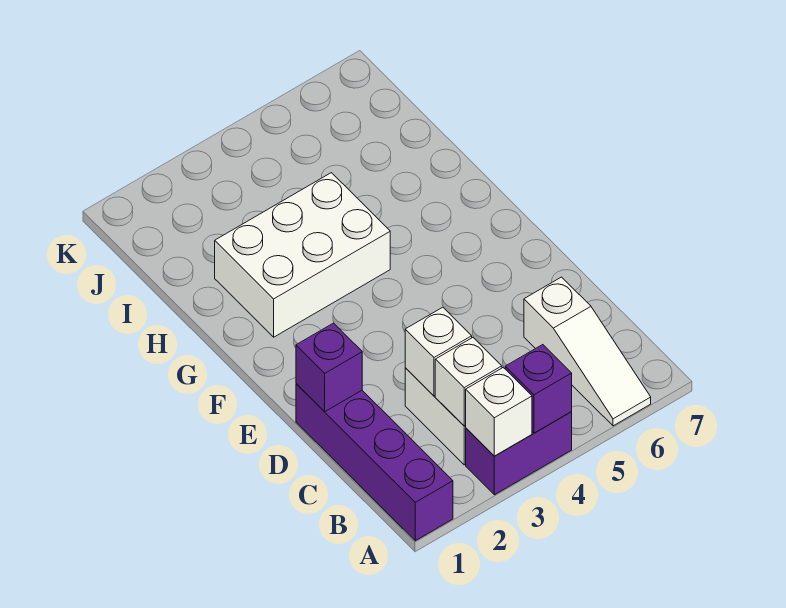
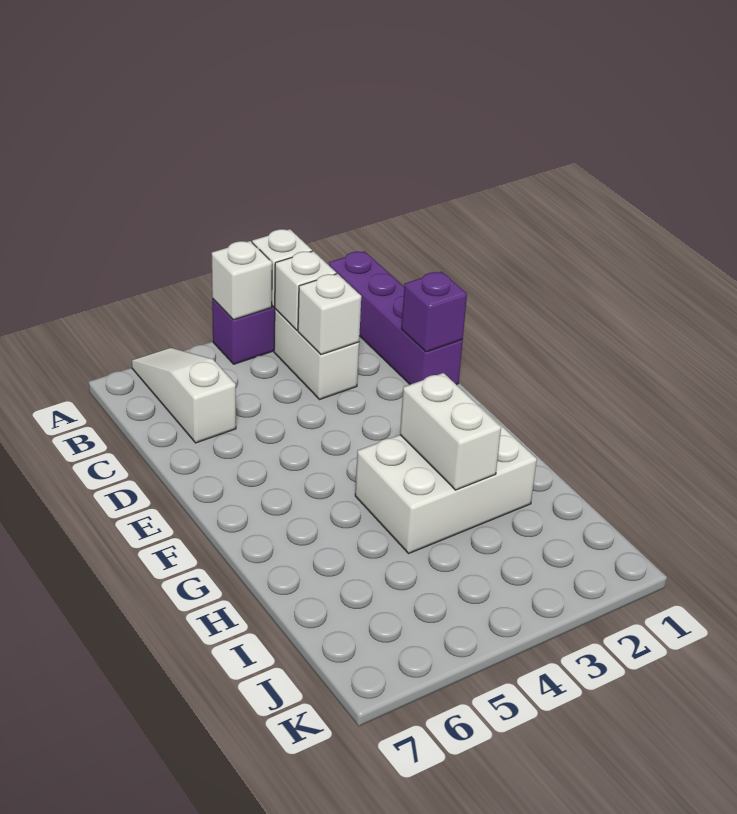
purple 1x1 brick [505,345,572,433] -> white 1x1 brick [212,241,272,320]
none -> white 1x2 brick [400,373,501,490]

